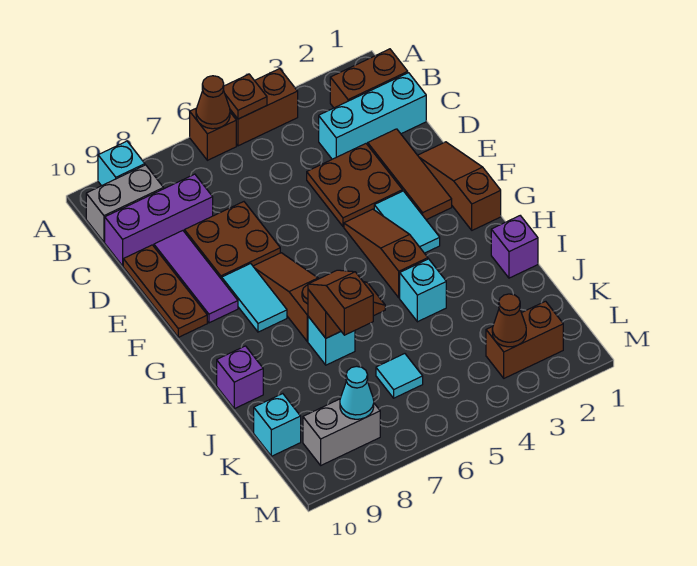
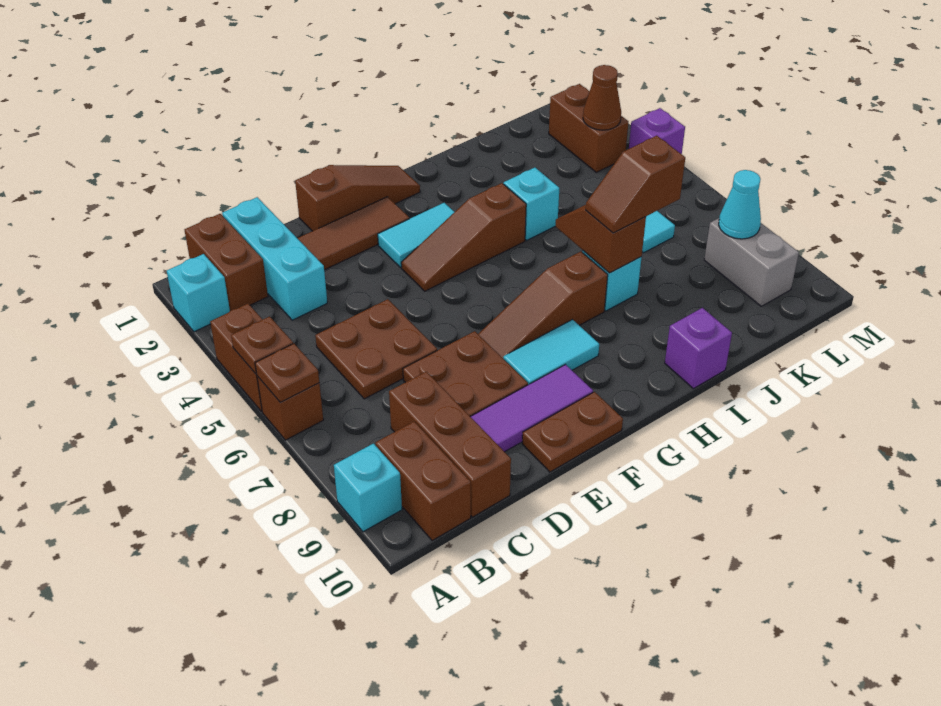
brown 1x1 cone [196,76,230,129] -> brown 1x1 plate [255,344,319,402]
grey 1x2 brick [86,165,164,242] -> brown 1x2 brick [376,422,471,541]
purple 1x3 brick [105,174,213,266] -> brown 1x3 brick [389,372,511,517]
brown 2x2 plate [307,144,403,226] -> brown 2x2 plate moved to [315,299,437,399]
brown 1x3 plate [123,245,207,337] -> brown 1x2 plate [522,392,623,472]
brown 1x3 slope [418,142,501,230] -> brown 1x3 slope turned to [295,165,420,231]
purple 1x1 brick [491,216,538,278] -> purple 1x1 brick moved to [629,108,685,154]
cyan 1x1 brick [254,394,301,456] -> cyan 1x1 brick moved to [167,254,230,332]

